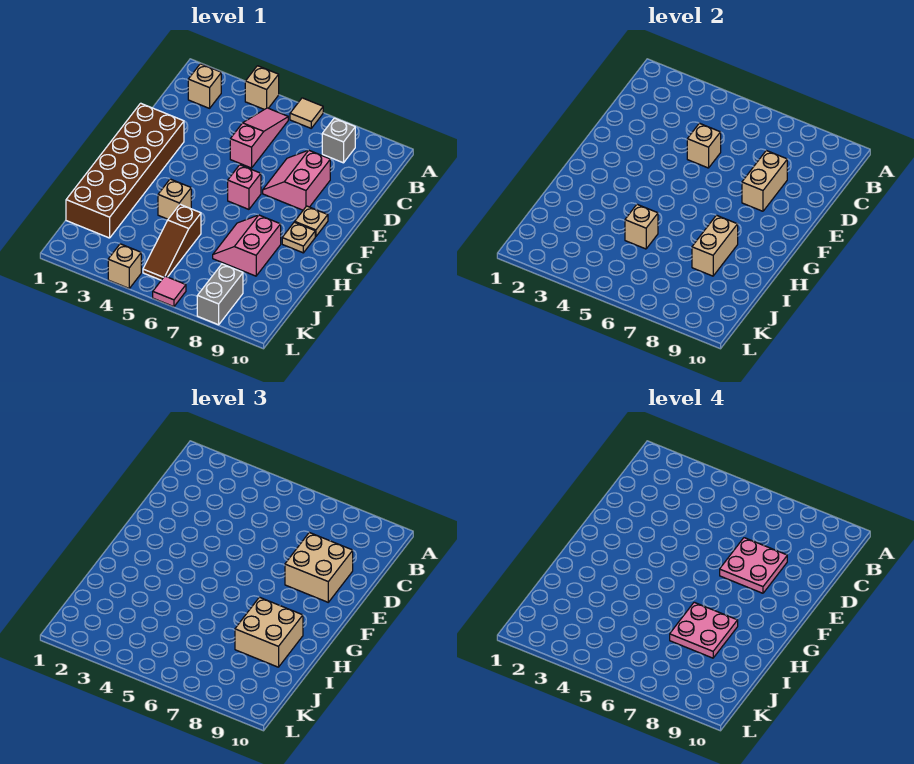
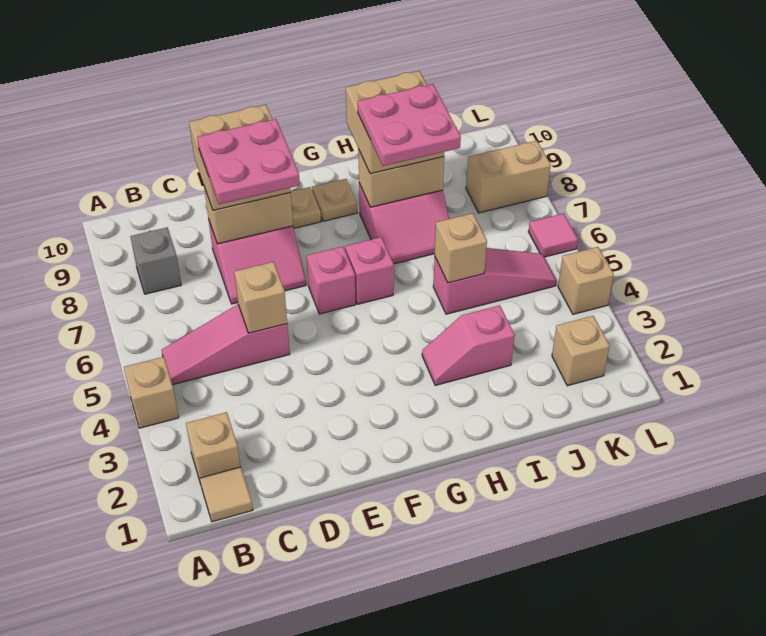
tan 1x1 tile [290,98,323,128] -> tan 1x1 tile moved to [200,467,253,522]
brown 2x6 brick [66,103,184,238] -> none
none -> pink 1x1 brick [345,237,394,304]
none -> pink 1x2 slope [422,305,514,385]
tan 1x1 brick [158,179,191,219] -> tan 1x1 brick moved to [552,316,610,386]
brown 1x3 slope [143,204,201,280] -> pink 1x3 slope [433,248,556,314]
grey 1x2 brick [197,264,243,325] -> tan 1x2 brick [466,141,551,213]

